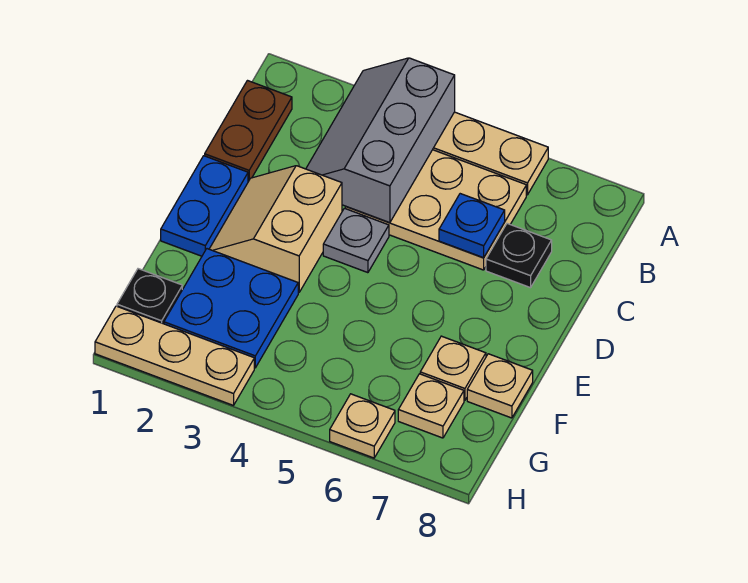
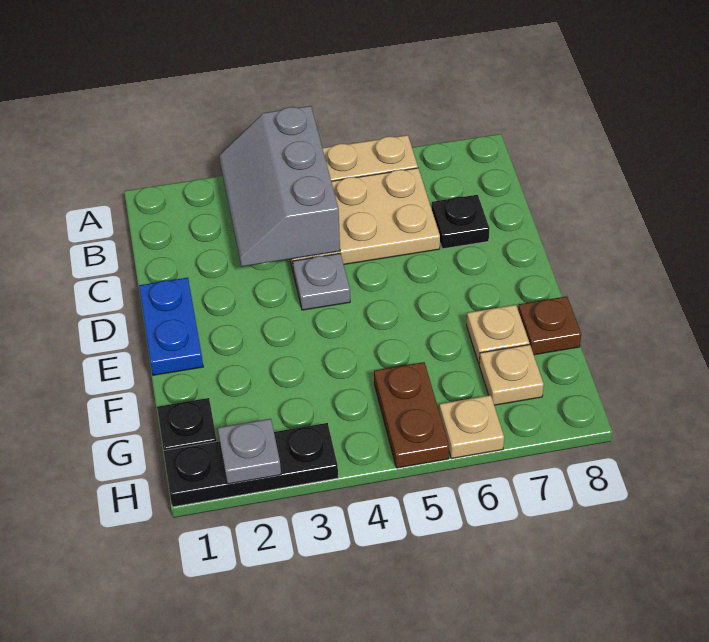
brown 1x2 plate [205,81,292,182] -> brown 1x2 plate moved to [374,362,449,468]
blue 1x1 plate [439,194,505,258] -> none
tan 2x2 slope [210,166,342,293] -> none
blue 2x2 plate [164,249,298,368] -> none
tan 1x1 plate [467,354,533,418] -> brown 1x1 plate [518,296,581,355]
tan 1x3 plate [95,306,254,405] -> black 1x3 plate [164,423,338,507]
none -> grey 1x1 plate [218,419,281,484]

